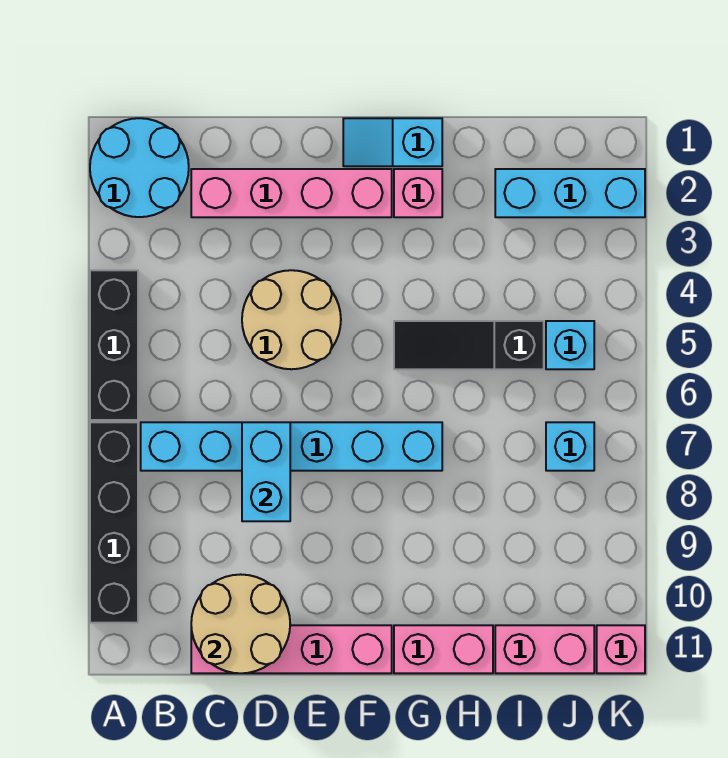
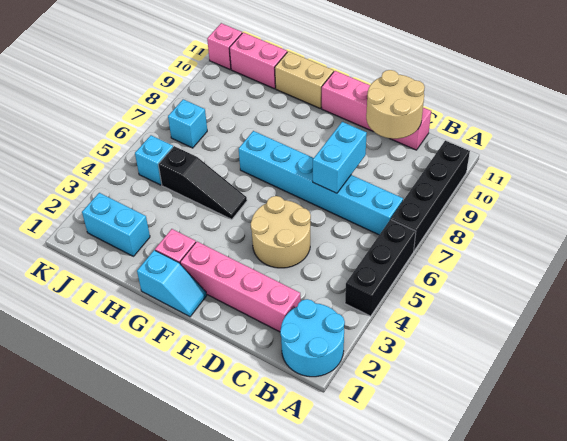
pink 1x2 brick [394,625,493,673] -> tan 1x2 brick [275,51,334,108]
cyan 1x3 brick [495,169,645,217] -> cyan 1x2 brick [82,193,150,256]

